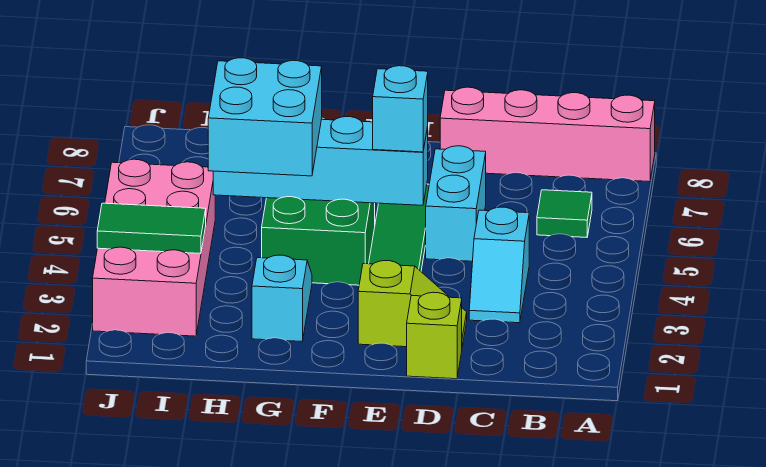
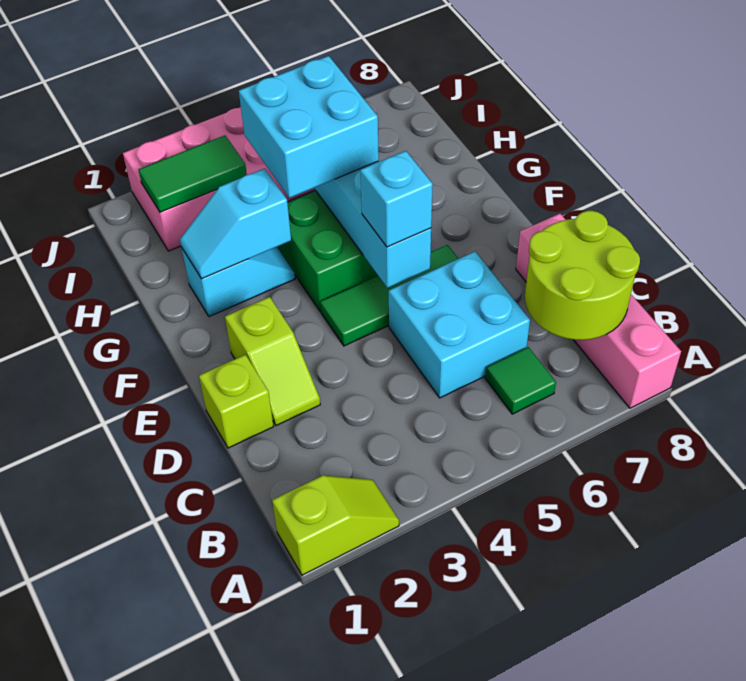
none -> lime 1x2 slope [272,476,399,575]
none -> lime 2x2 round brick [525,211,640,340]
cyan 1x2 slope [469,207,529,323] -> cyan 1x2 slope moved to [180,168,291,279]
cyan 1x2 brick [426,146,486,261] -> cyan 2x2 brick [389,252,530,398]
green 1x2 tile [97,203,206,254] -> green 1x2 tile turned to [138,135,247,212]

